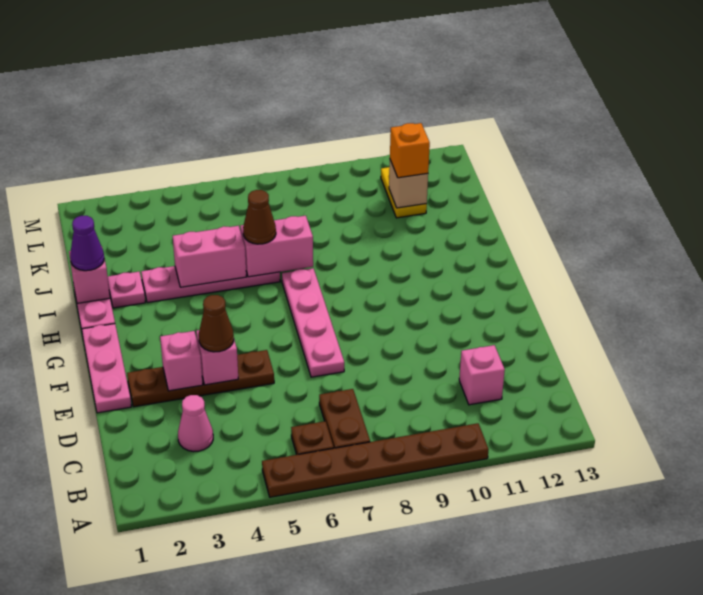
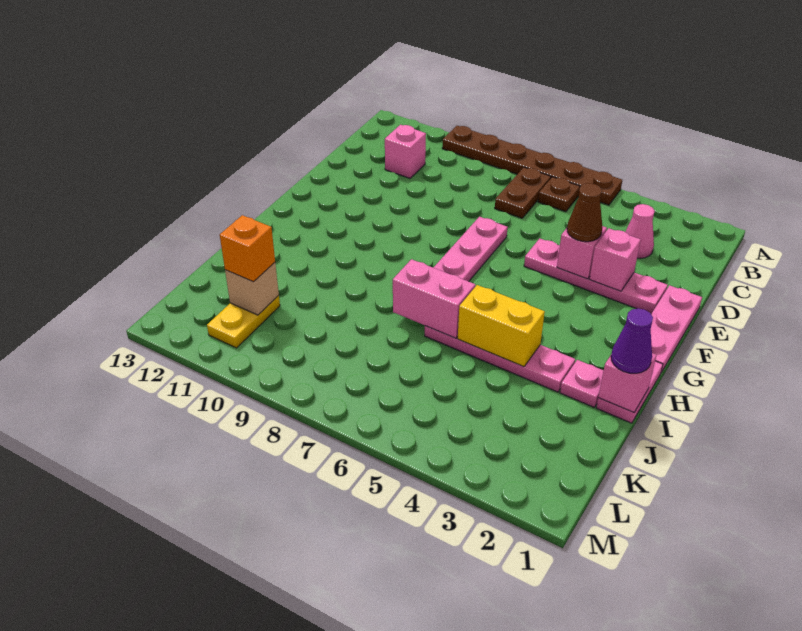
brown 1x4 plate [127,350,274,407] -> pink 1x4 plate [524,238,668,314]
pink 1x2 brick [173,226,246,287] -> yellow 1x2 brick [458,285,545,366]
brown 1x1 cone [243,190,276,244] -> none

